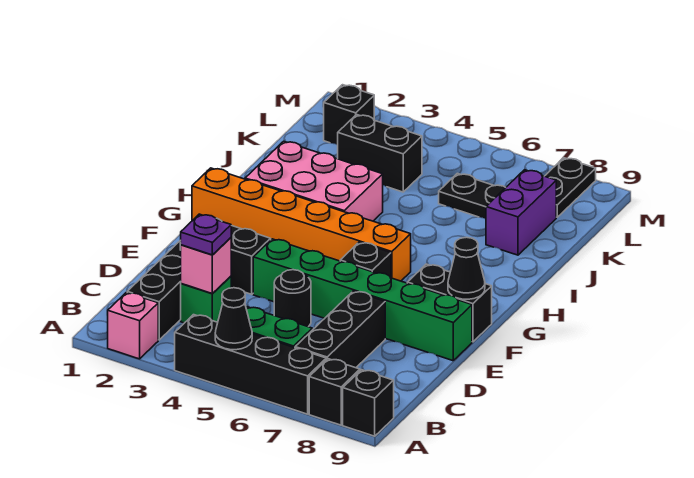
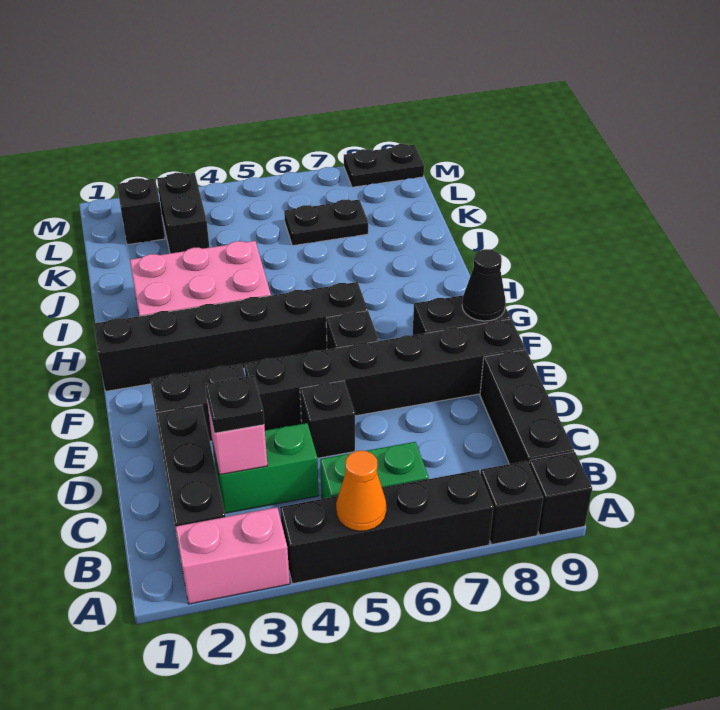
pink 1x1 brick [108,292,158,359] -> pink 1x2 brick [175,507,290,604]
black 1x1 cone [215,288,252,350] -> orange 1x1 cone [336,451,386,531]
black 1x3 brick [295,291,385,368] -> black 1x3 brick moved to [480,350,574,464]
green 1x1 brick [181,276,231,323] -> green 1x2 brick [212,423,319,513]
purple 1x1 plate [180,214,231,255] -> black 1x1 plate [205,376,264,433]
black 1x1 round brick [274,270,311,327] -> black 1x1 brick [300,381,355,458]
green 1x6 brick [253,239,472,361] -> black 1x6 brick [244,319,525,430]
orange 1x6 brick [192,168,411,281] -> black 1x6 brick [94,282,368,391]
purple 1x2 brick [486,170,556,255] -> none
black 1x2 brick [338,115,422,192] -> black 1x2 brick turned to [157,173,210,253]
black 1x2 plate [545,158,596,217] -> black 1x2 plate turned to [344,144,424,187]

